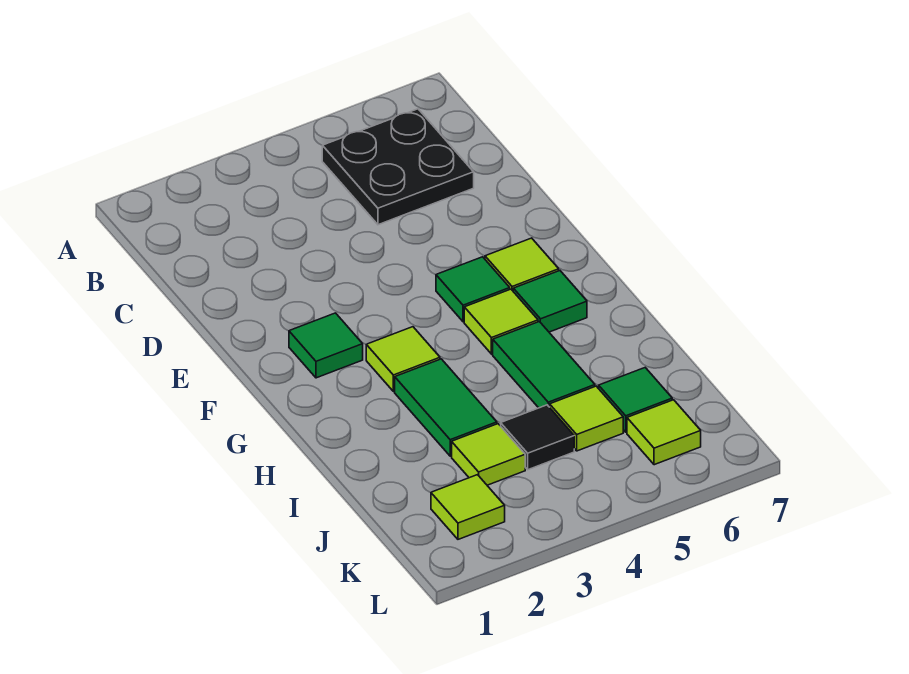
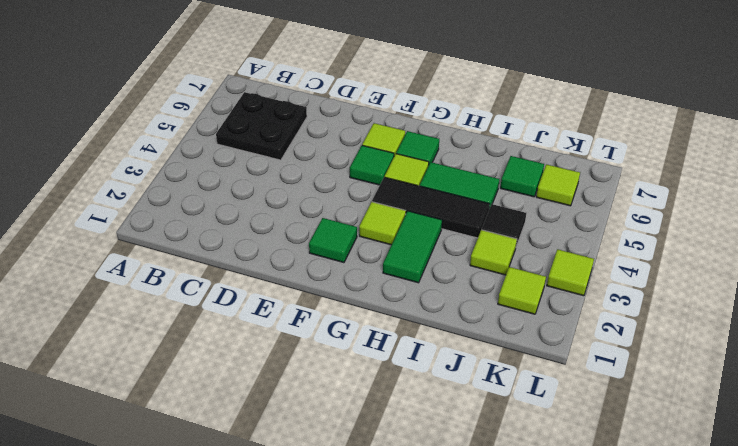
none -> black 1x3 tile [372,177,490,238]
green 1x2 tile [395,359,497,456] -> green 1x2 tile turned to [383,211,442,283]
lime 1x1 tile [550,386,623,451] -> lime 1x1 tile moved to [547,249,594,296]

